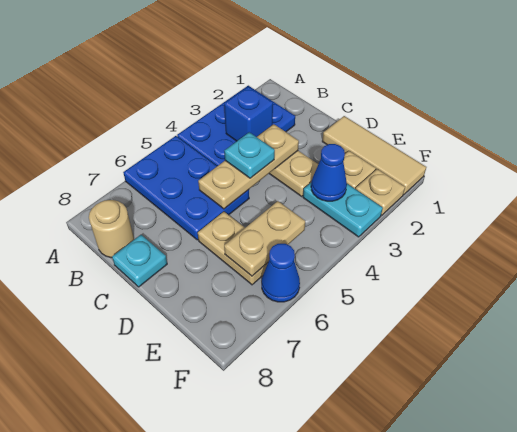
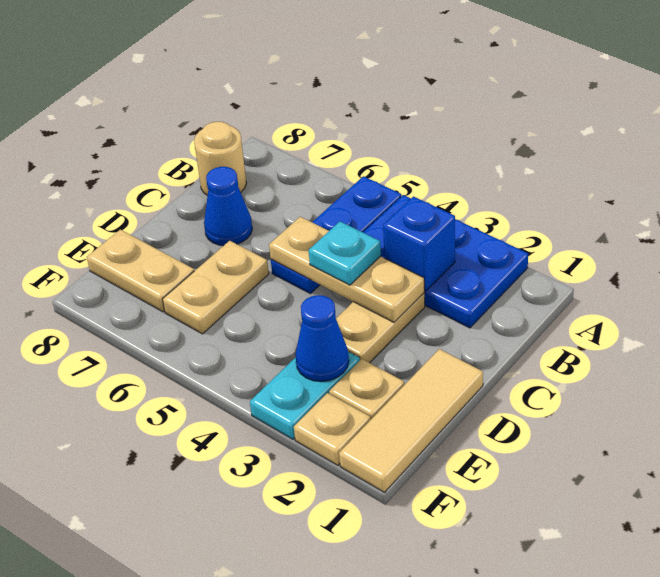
blue 2x3 plate [123,136,249,240] -> blue 1x3 plate [271,176,401,293]
cyan 1x1 plate [112,235,167,287] -> none
tan 1x2 plate [224,201,305,276] -> tan 1x2 plate moved to [87,230,194,312]
blue 1x1 cone [262,244,300,302] -> blue 1x1 cone moved to [204,167,252,246]

